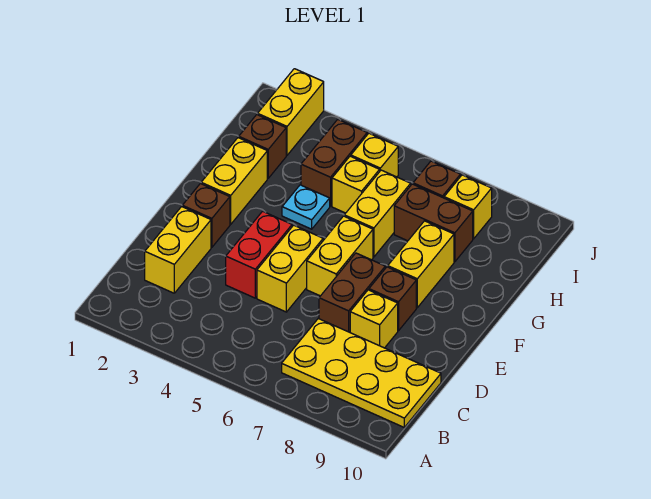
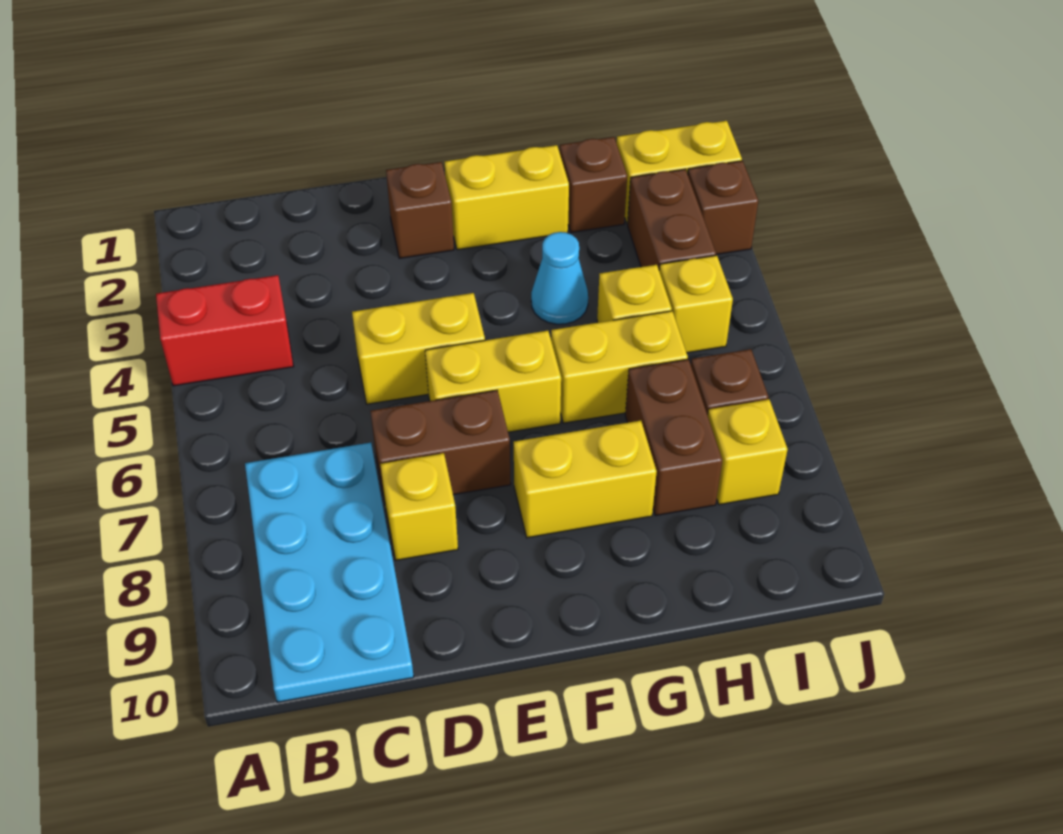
yellow 2x4 plate [282,319,441,427] -> cyan 2x4 plate [245,443,414,702]
yellow 1x2 brick [145,207,211,293] -> none
red 1x2 brick [226,211,292,298] -> red 1x2 brick moved to [156,275,294,386]
brown 1x1 brick [369,267,416,331] -> brown 1x1 brick moved to [688,161,758,254]
cyan 1x1 plate [282,185,330,229] -> cyan 1x1 cone [531,232,588,324]
brown 1x2 brick [301,119,367,206] -> brown 1x2 brick turned to [628,169,716,269]

